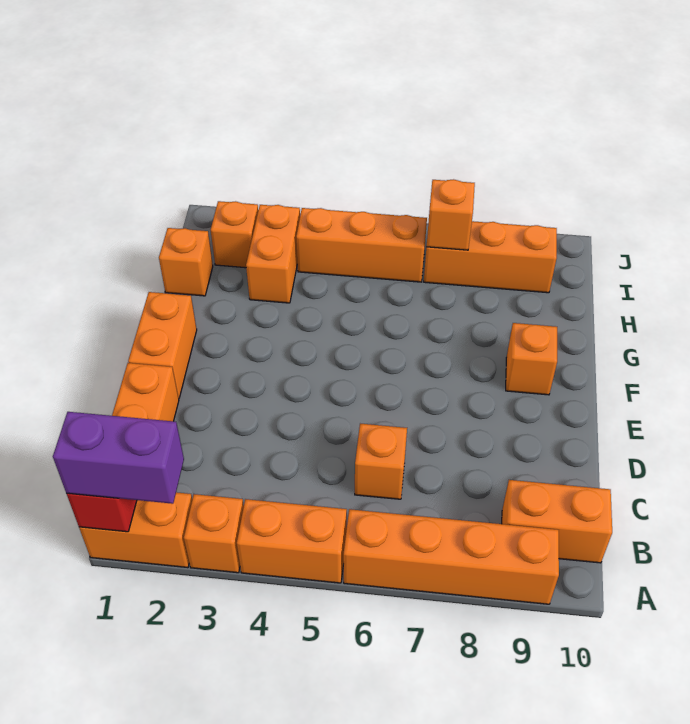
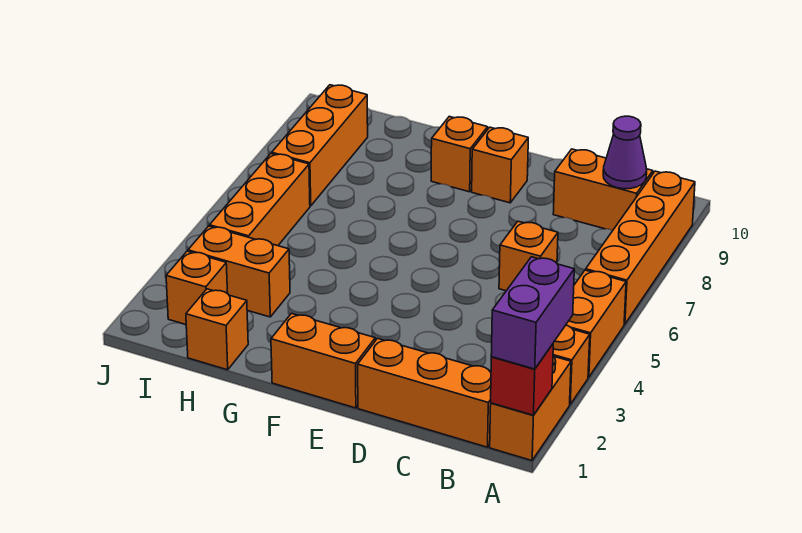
orange 1x2 brick [502,480,612,563] -> orange 1x2 brick turned to [553,149,653,230]
none -> purple 1x1 cone [603,116,647,189]
orange 1x1 brick [427,179,475,250] -> orange 1x1 brick moved to [472,127,528,203]

